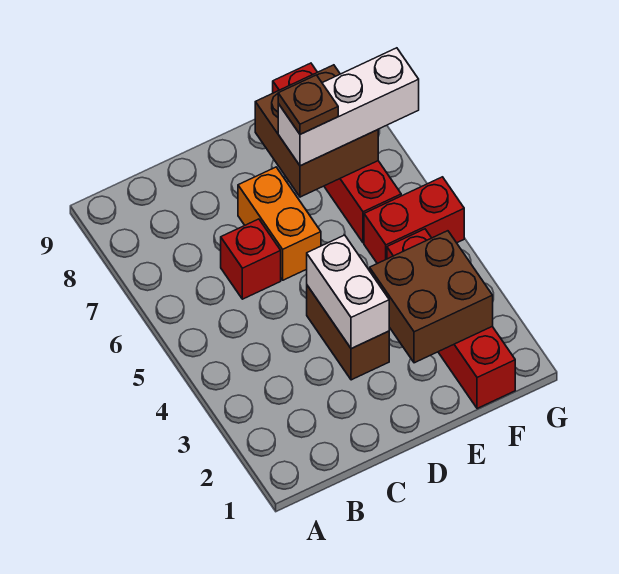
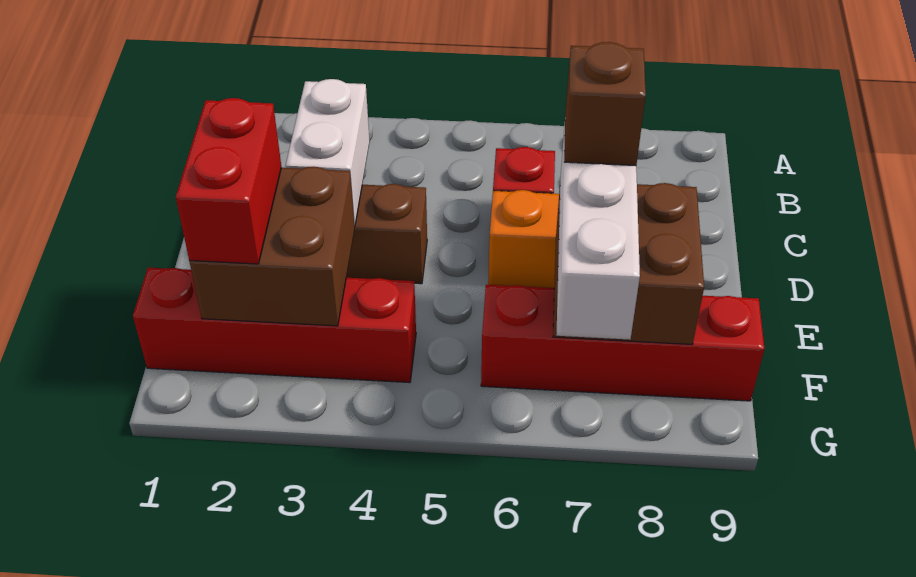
white 1x2 brick [307,235,389,349] -> white 1x2 brick turned to [286,79,370,227]
brown 1x1 plate [278,75,338,134] -> brown 1x1 brick [564,42,646,166]
red 1x2 brick [364,177,464,264] -> red 1x2 brick moved to [176,98,282,264]

